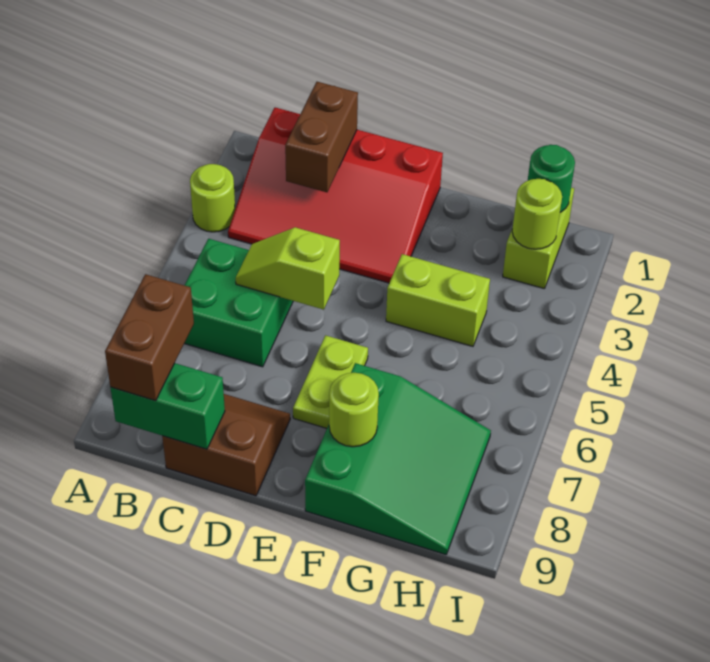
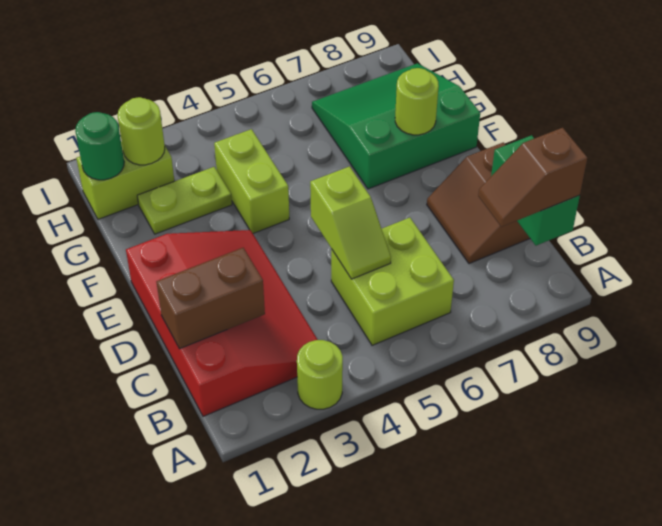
green 2x2 brick [184,239,293,367] -> lime 2x2 brick [331,218,454,345]
brown 1x2 brick [105,274,194,401] -> brown 1x2 slope [478,128,587,227]
lime 1x2 plate [293,335,368,428] -> lime 1x2 plate moved to [137,167,232,234]

